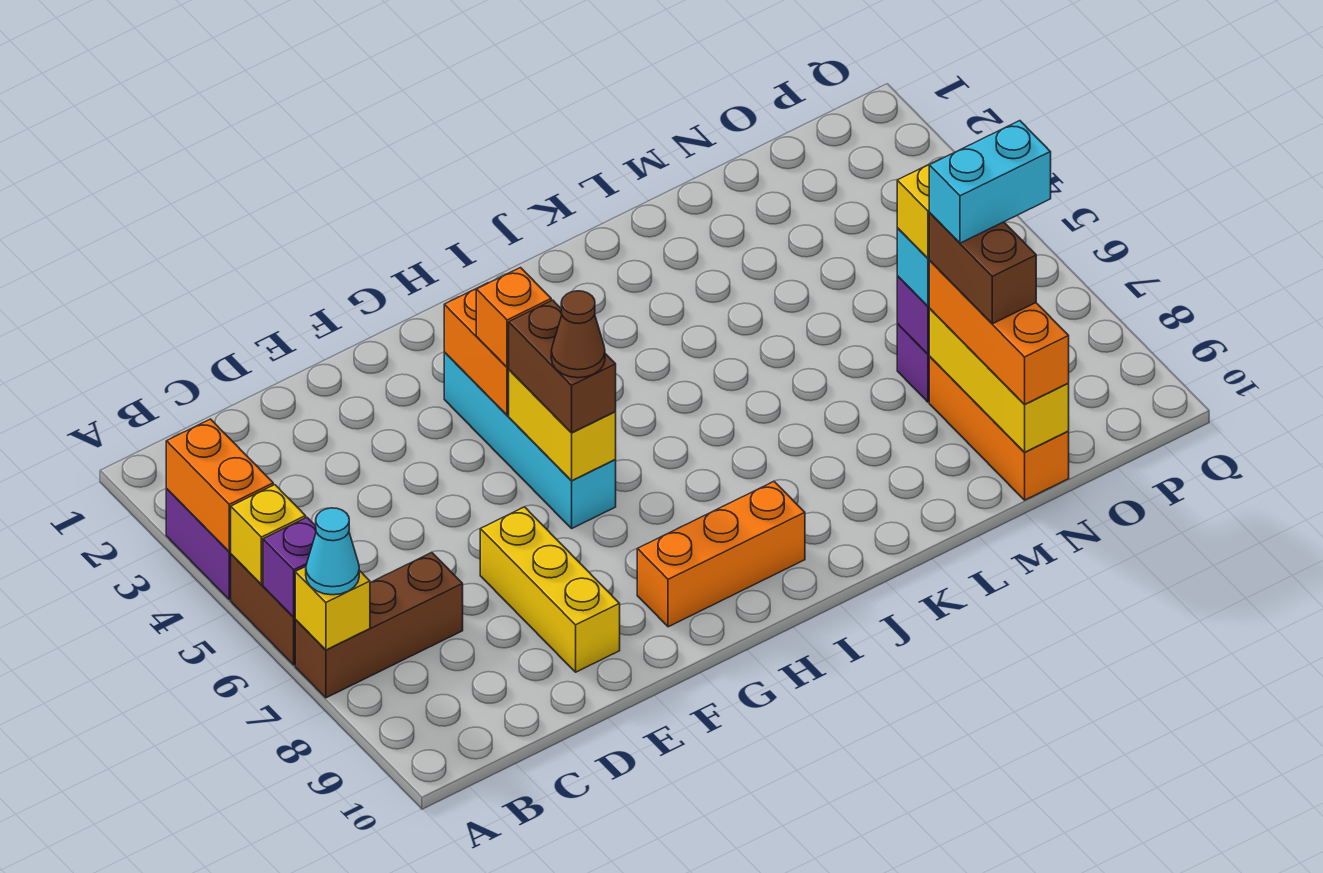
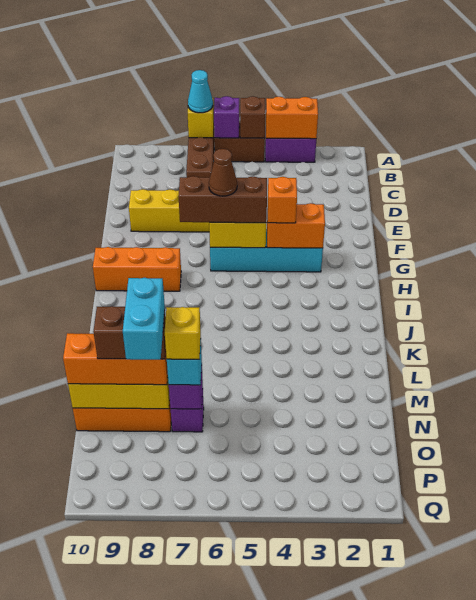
yellow 1x1 brick [231,485,306,585] -> brown 1x1 brick [240,96,265,138]
brown 1x2 brick [509,300,616,433] -> brown 1x3 brick [178,176,267,223]
orange 1x3 brick [637,481,805,627] -> orange 1x3 brick turned to [93,247,181,291]

